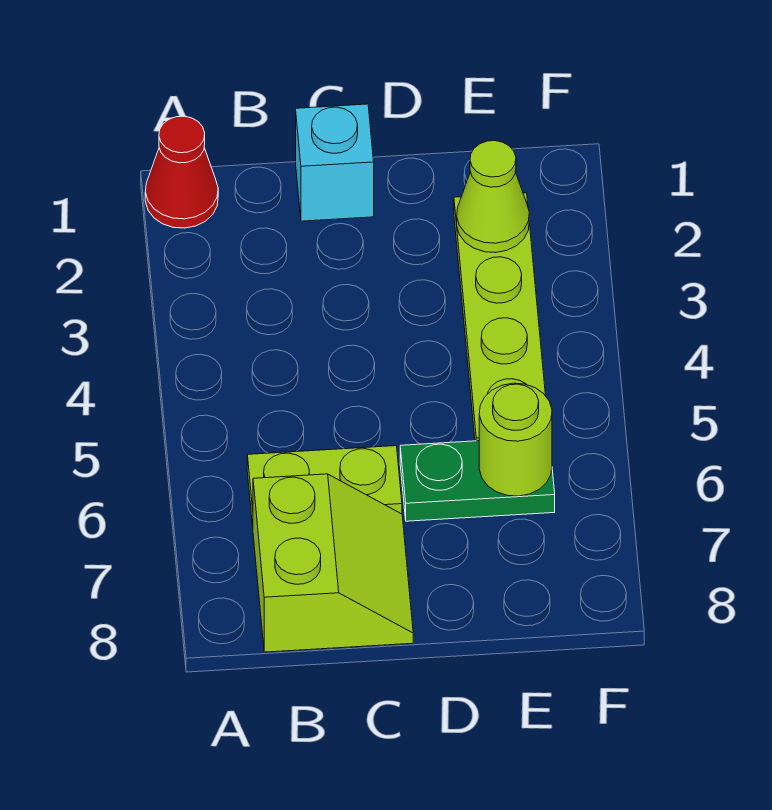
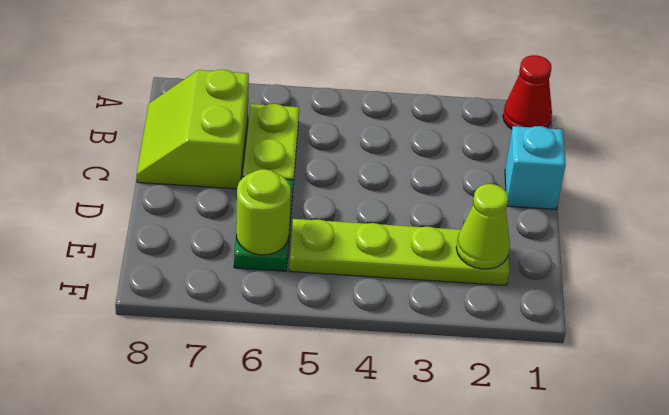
lime 2x2 slope [253,474,413,652] -> lime 2x2 slope turned to [137,70,249,189]

